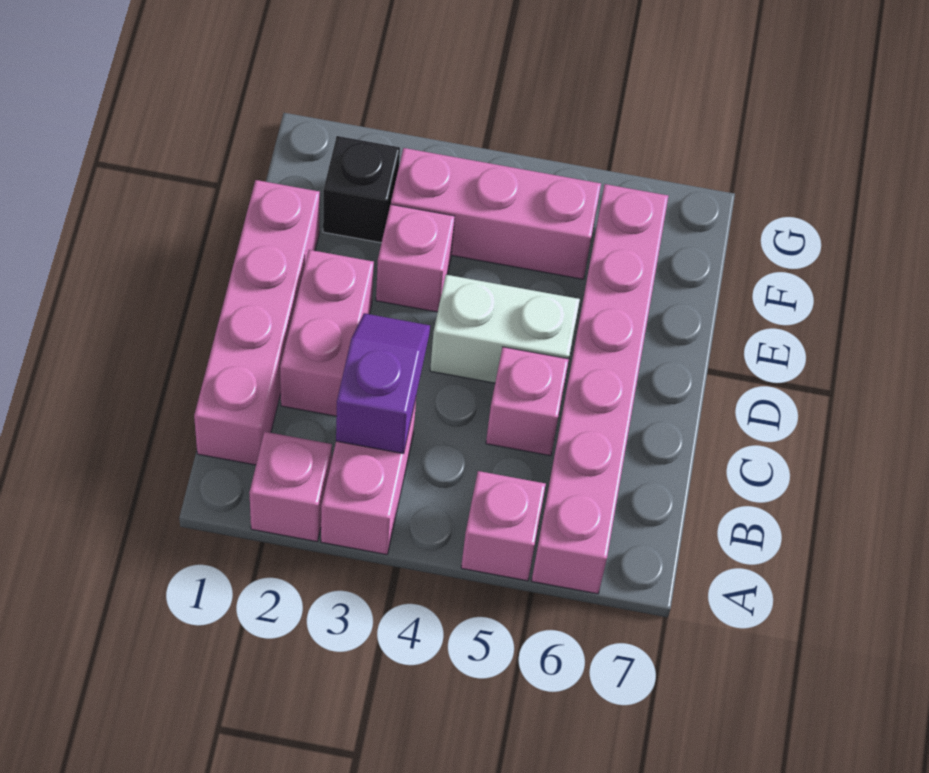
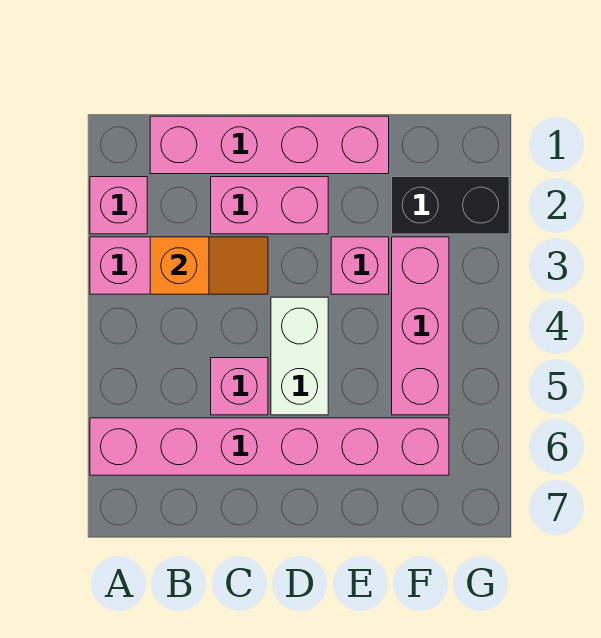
pink 1x1 brick [461,471,546,581] -> none
purple 1x2 slope [336,313,430,454] -> orange 1x2 slope [150,237,268,294]
black 1x1 brick [323,136,400,243] -> black 1x2 brick [392,177,509,234]

